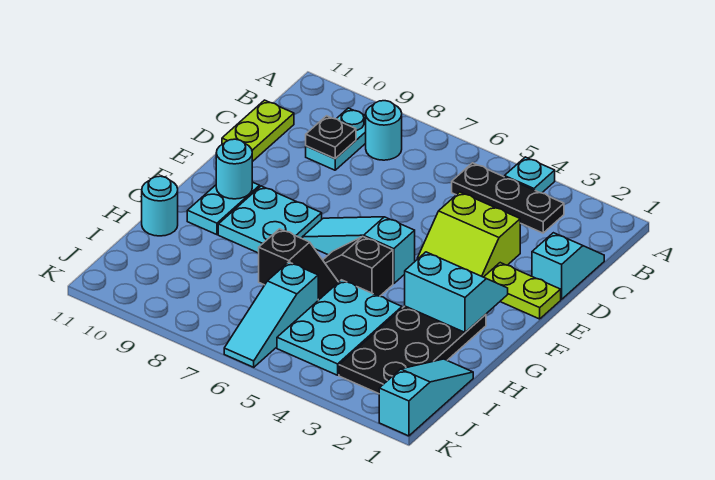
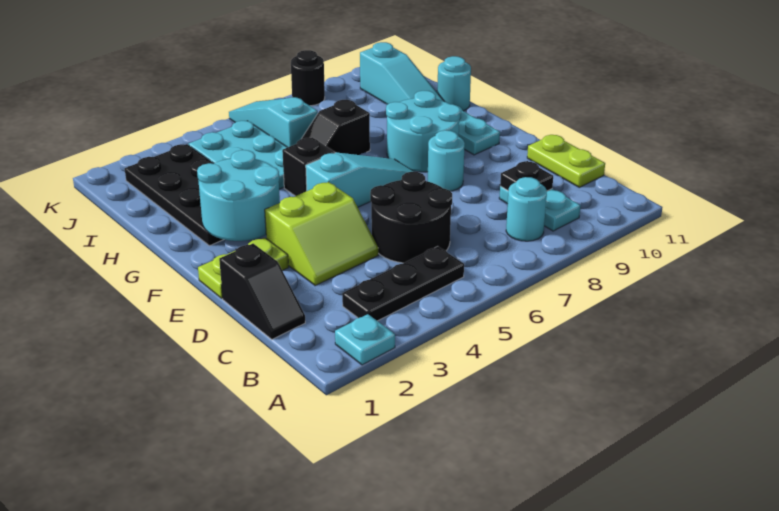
cyan 1x1 plate [504,157,555,193] -> cyan 1x1 plate moved to [335,314,395,365]
cyan 1x2 slope [532,233,604,299] -> black 1x2 slope [219,244,305,339]
none -> black 2x2 round brick [370,172,452,263]
lime 2x2 slope [417,192,520,277] -> lime 2x2 slope turned to [265,182,378,285]
cyan 2x2 slope [405,252,508,332] -> cyan 2x2 round brick [197,150,280,241]
cyan 2x2 plate [218,186,322,253] -> cyan 2x2 round brick [386,91,460,172]
cyan 1x1 round brick [216,139,252,199] -> cyan 1x1 round brick moved to [428,130,465,191]
cyan 1x3 slope [379,359,473,436] -> cyan 1x3 slope moved to [360,42,444,105]
none -> black 1x1 round brick [291,50,325,106]

